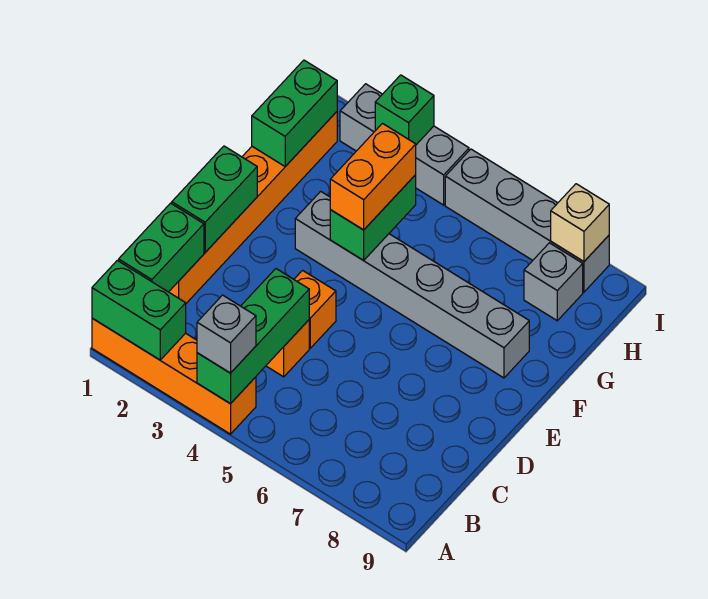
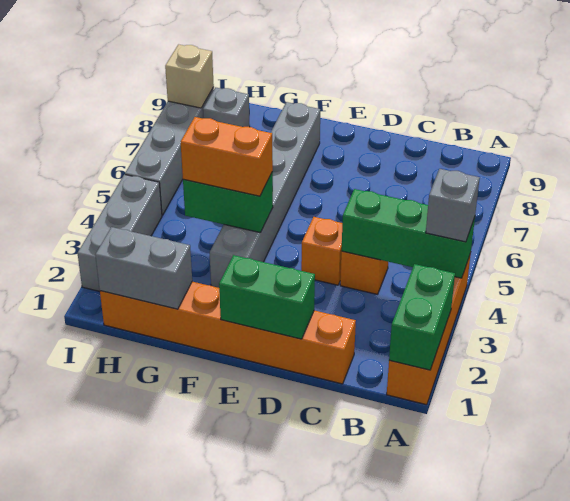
green 1x2 brick [119,203,204,292] -> none
green 1x2 brick [252,60,337,166] -> grey 1x2 brick [95,227,192,309]
green 1x1 brick [375,75,434,145] -> none

